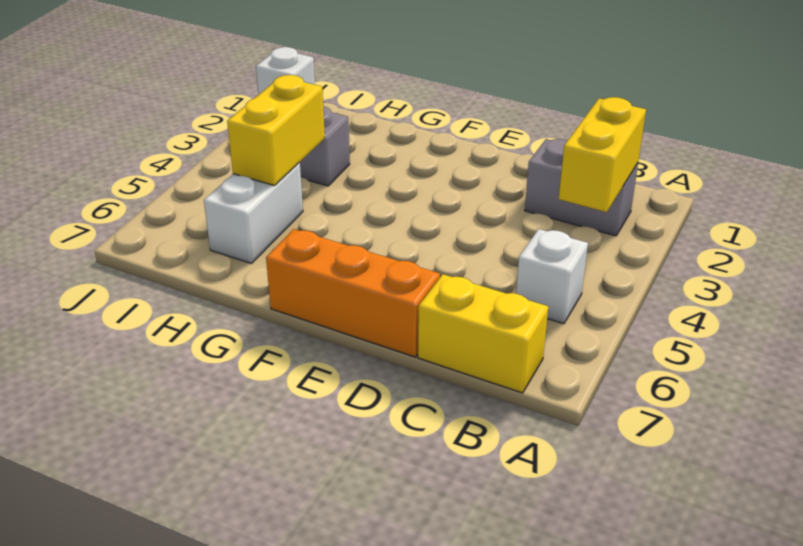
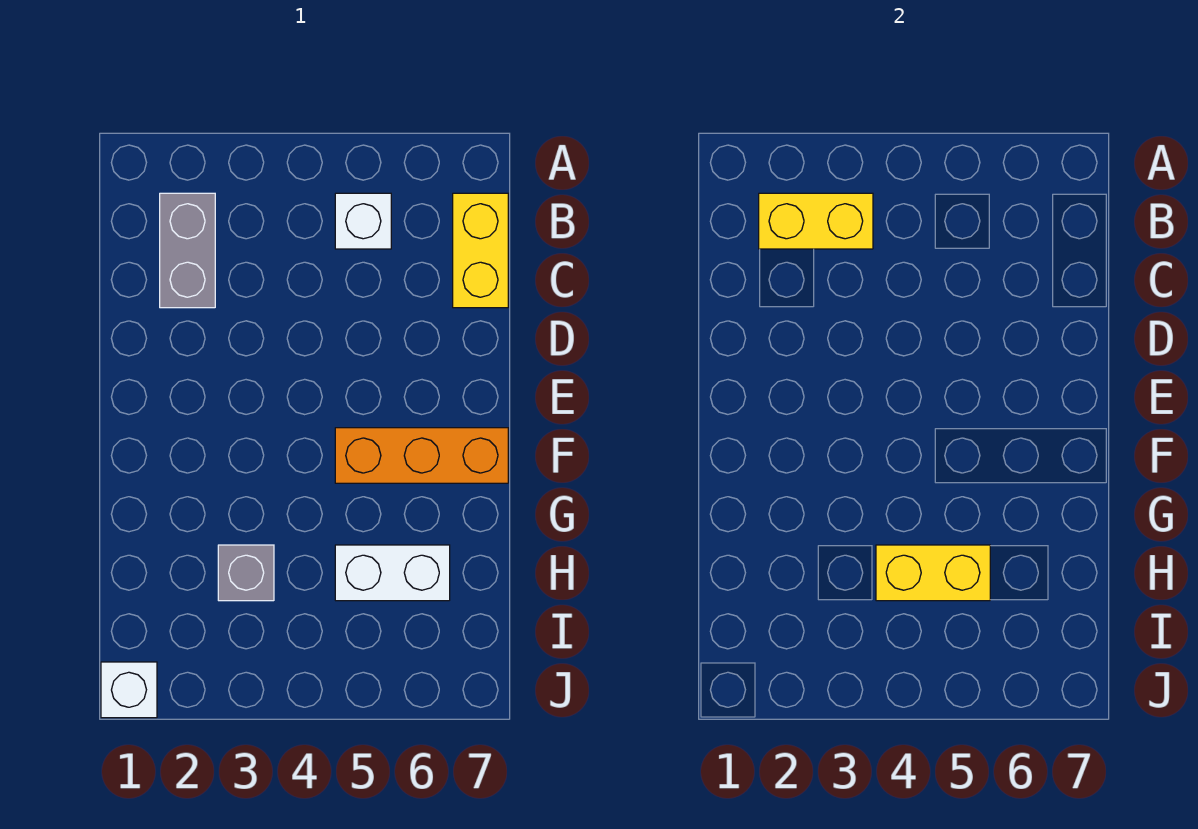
orange 1x3 brick [266,229,440,357] -> orange 1x3 brick turned to [335,428,508,483]

